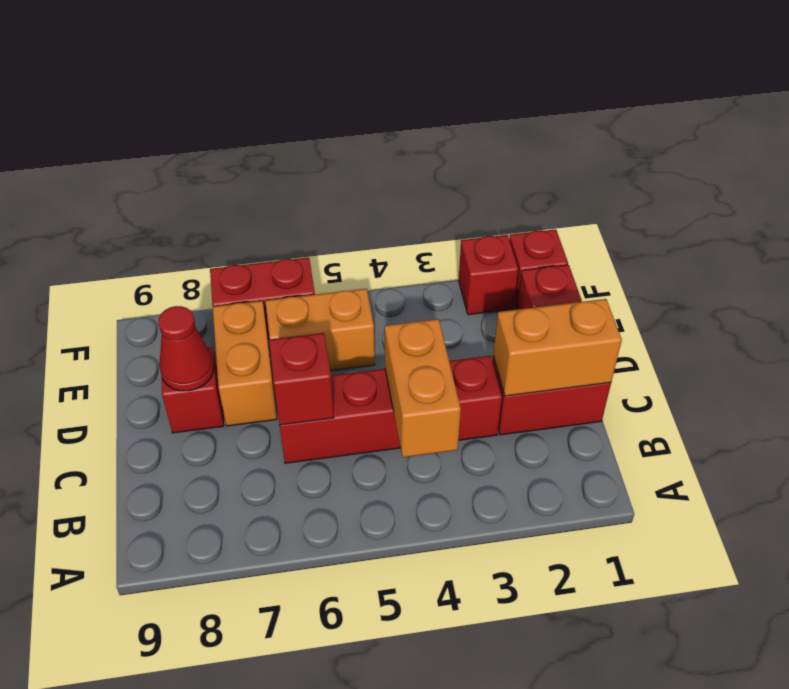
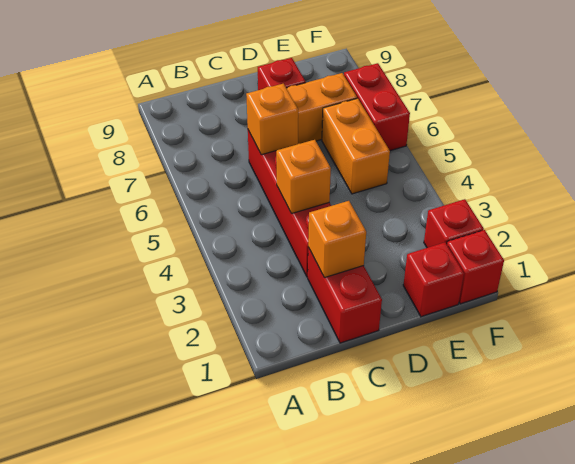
orange 1x2 brick [385,319,461,457] -> orange 1x1 brick [276,140,331,214]
orange 1x2 brick [493,299,622,396] -> orange 1x1 brick [308,201,366,278]
red 1x1 brick [269,333,334,425] -> orange 1x1 brick [246,84,298,155]
red 1x1 cone [158,306,214,391] -> none

